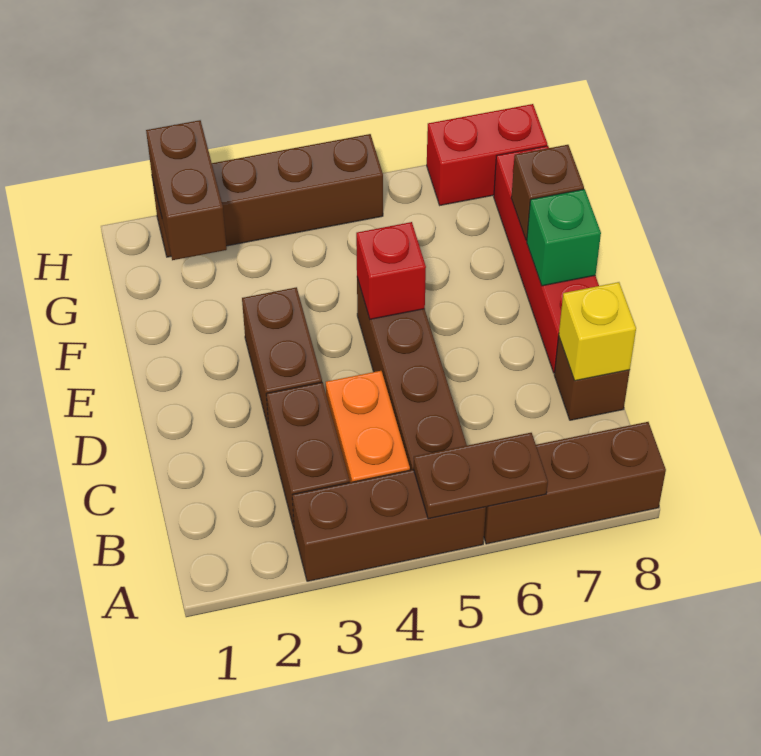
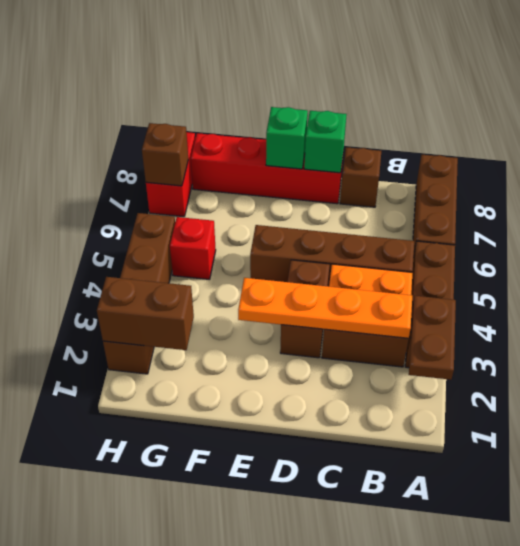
brown 1x2 plate [414,433,548,519] -> brown 1x2 plate moved to [409,296,456,380]
none -> orange 1x4 plate [238,278,412,338]
yellow 1x1 brick [559,282,636,381] -> none
brown 1x2 brick [242,287,322,430] -> brown 1x2 brick turned to [280,260,330,358]
none -> green 1x1 brick [304,111,347,173]
red 1x1 brick [356,222,426,319] -> red 1x1 brick moved to [170,217,216,279]
brown 1x1 brick [511,145,584,240] -> brown 1x1 brick moved to [142,123,188,186]

